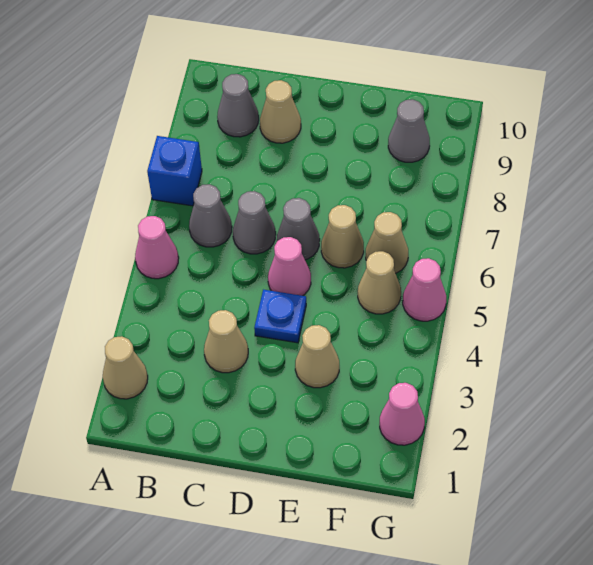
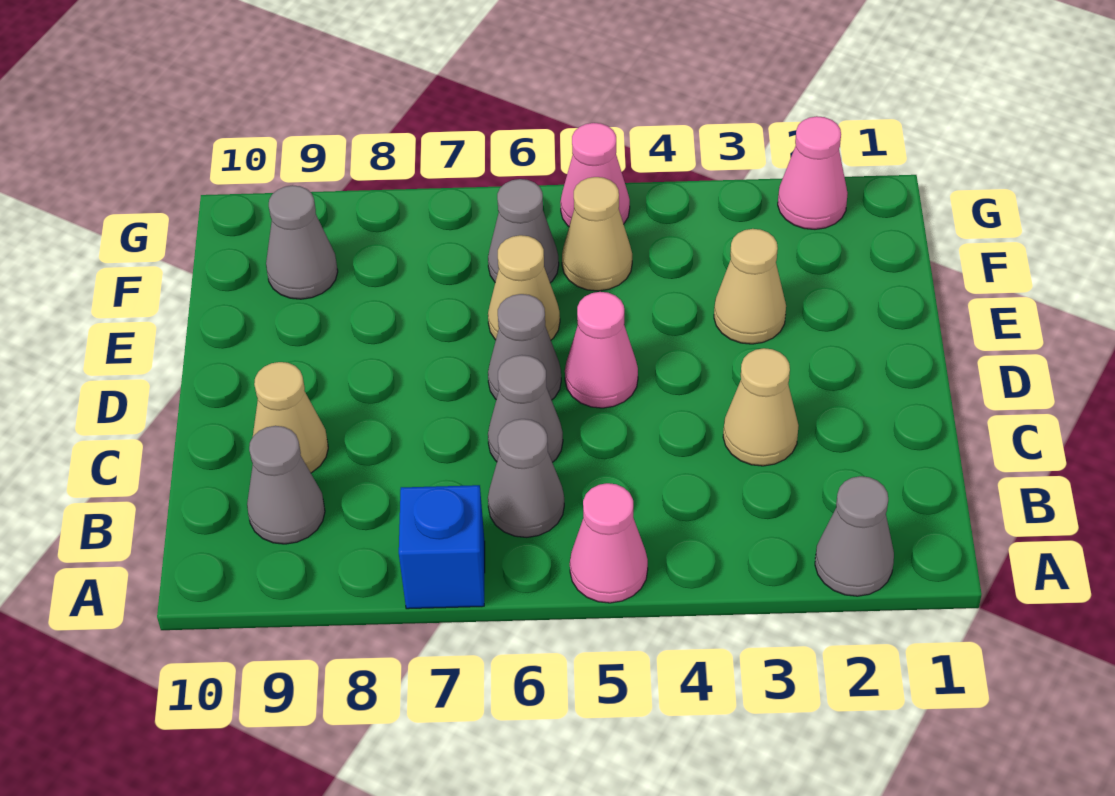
tan 1x1 cone [103,336,148,399] -> grey 1x1 cone [815,476,894,596]
blue 1x1 plate [254,290,306,343] -> none
tan 1x1 cone [366,212,408,273] -> grey 1x1 cone [488,179,559,283]

